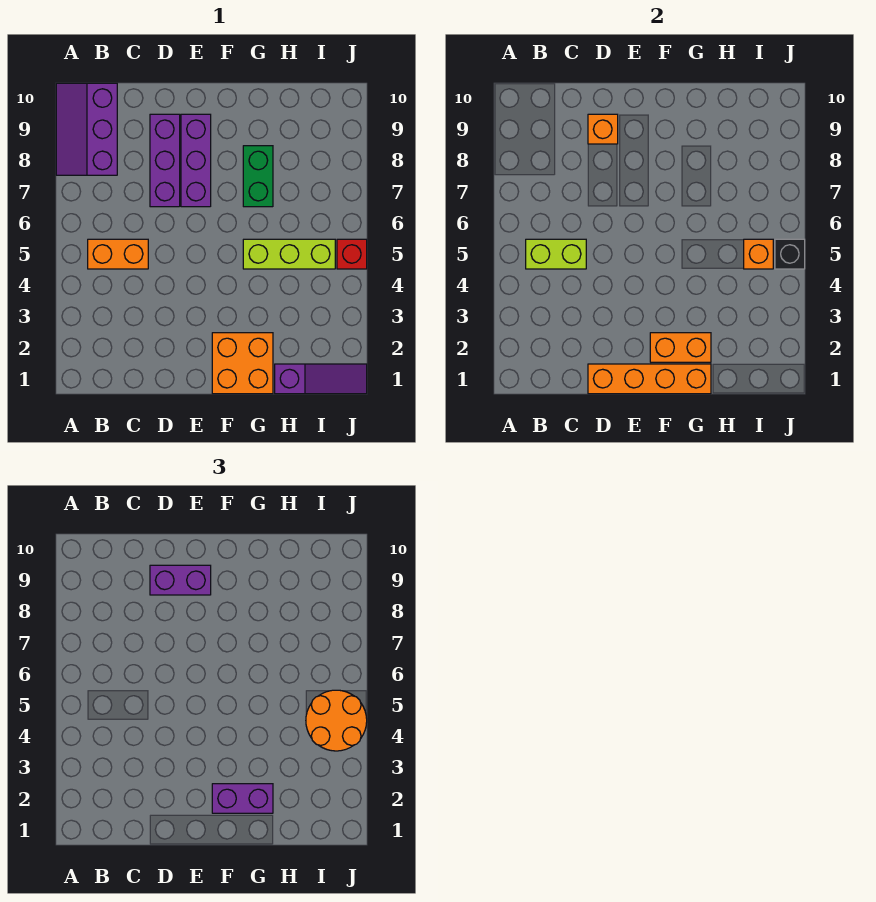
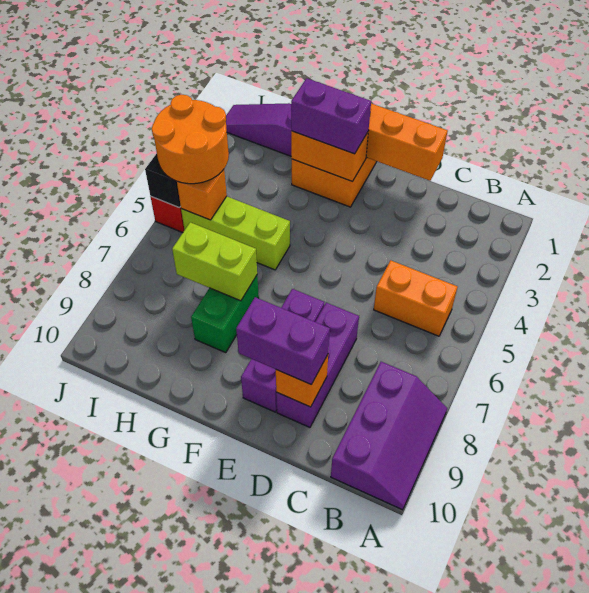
lime 1x2 brick [526,239,586,269] -> lime 1x2 brick moved to [172,222,257,301]

